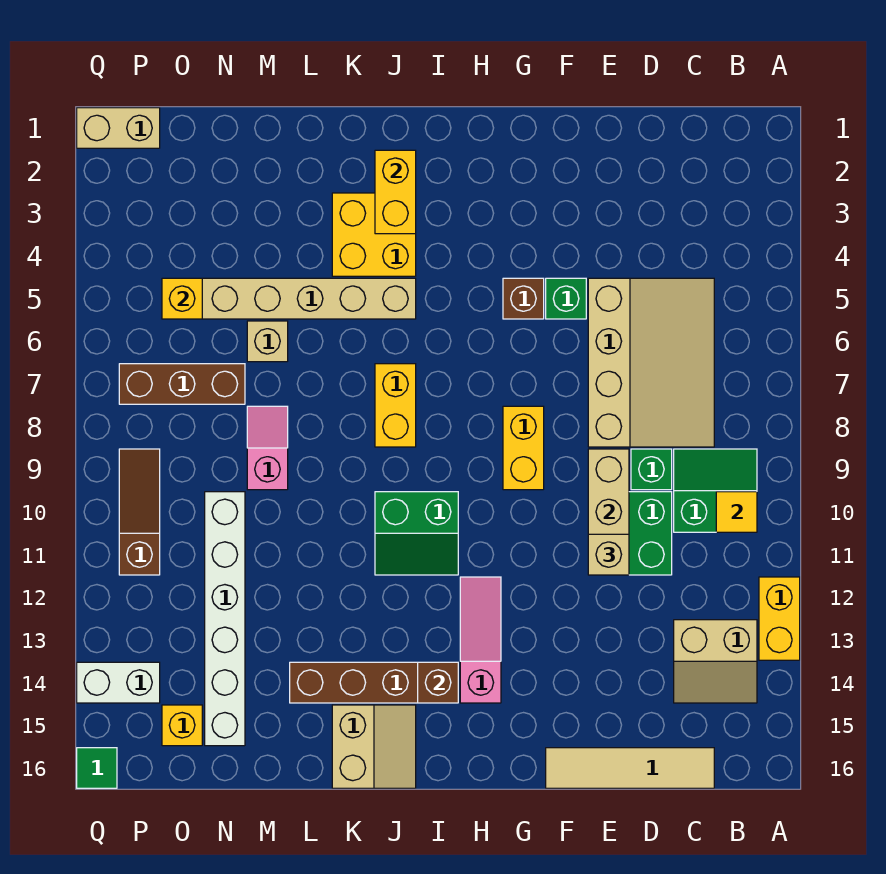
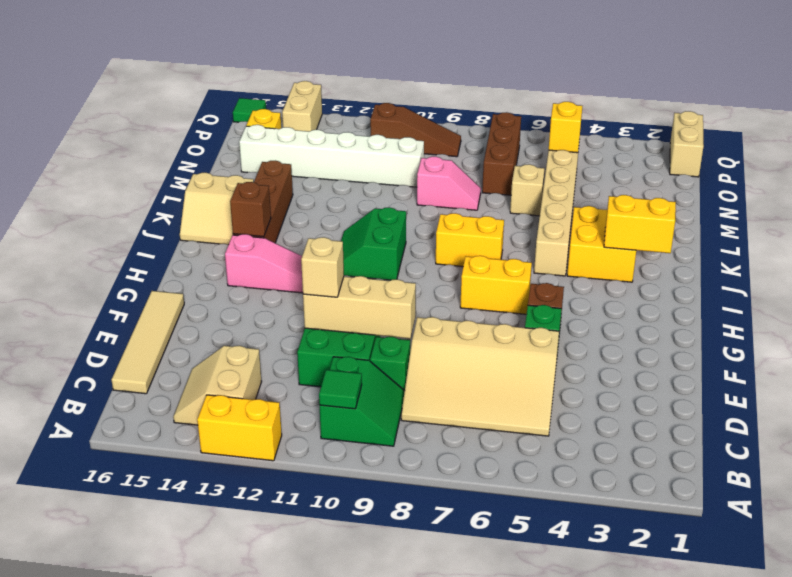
yellow 1x1 tile [716,492,757,532] -> green 1x1 tile [319,370,362,409]
yellow 1x2 brick [503,406,544,490] -> yellow 1x2 brick moved to [460,256,532,314]
white 1x2 brick [77,662,160,703] -> tan 1x2 brick [282,81,322,131]

